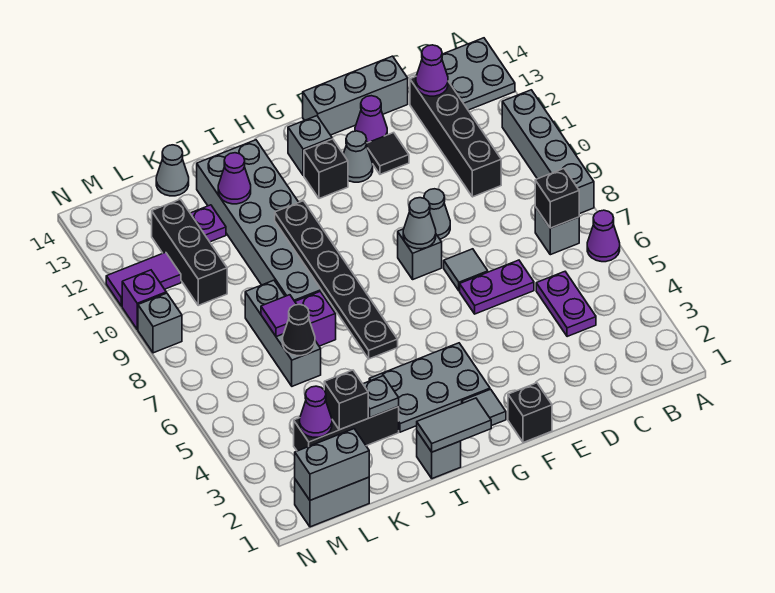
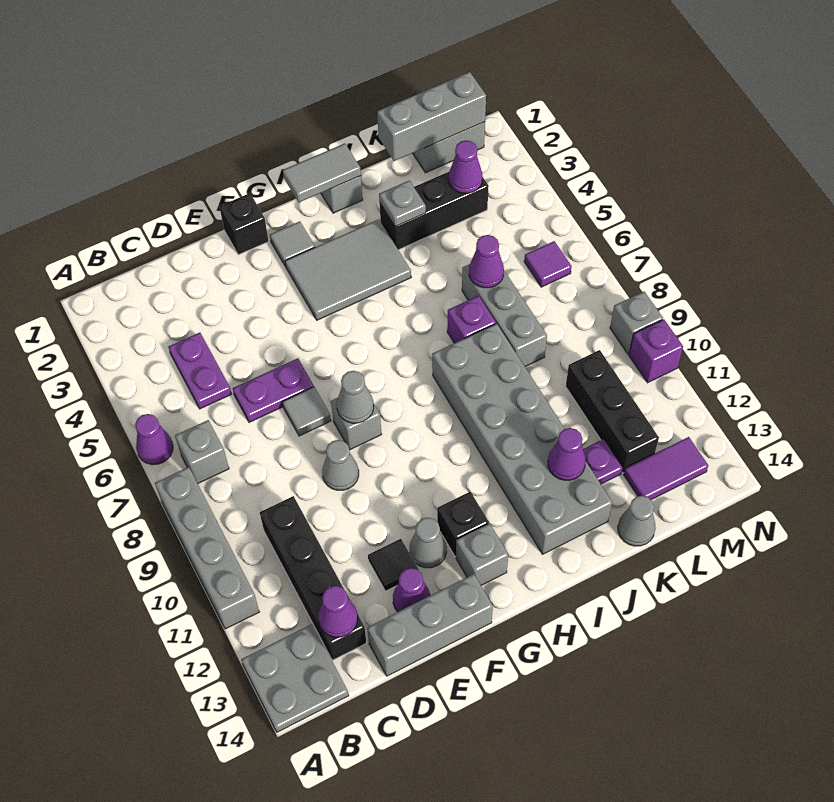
black 1x1 brick [535,169,579,228] -> none
grey 2x3 plate [369,343,490,432] -> grey 2x3 tile [285,219,411,320]
black 1x6 plate [275,201,398,359] -> none
black 1x1 brick [324,370,368,430] -> none
black 1x1 cone [283,304,315,356] -> purple 1x1 cone [469,235,504,288]
purple 1x1 tile [261,295,297,337] -> purple 1x1 tile moved to [524,241,572,287]
grey 1x2 brick [295,429,369,500] -> grey 1x3 brick [377,72,486,161]
purple 1x2 tile [106,252,181,306] -> purple 1x2 tile moved to [624,437,708,500]

